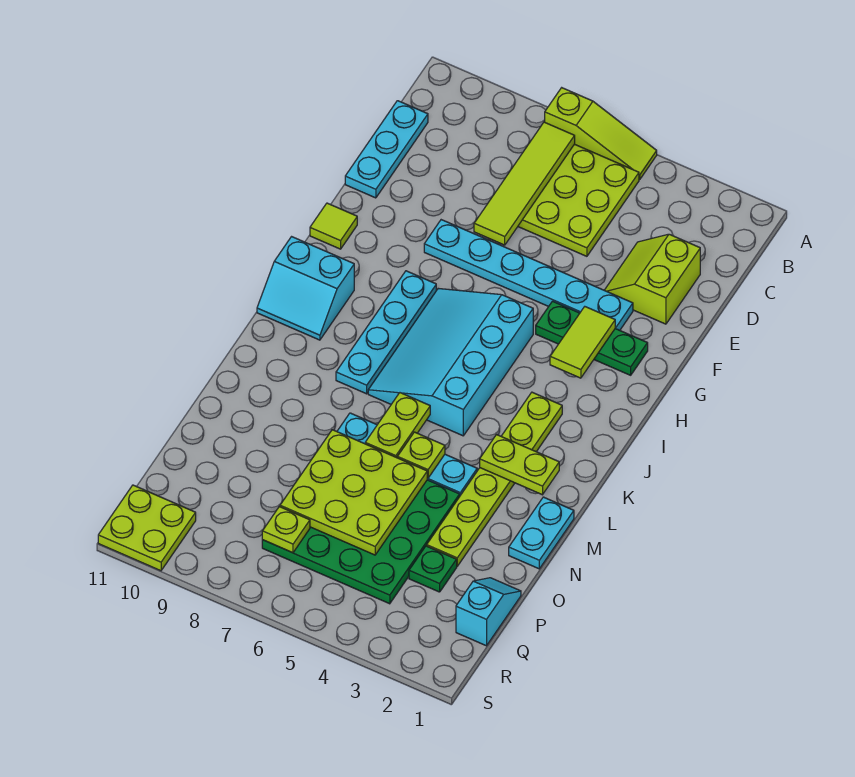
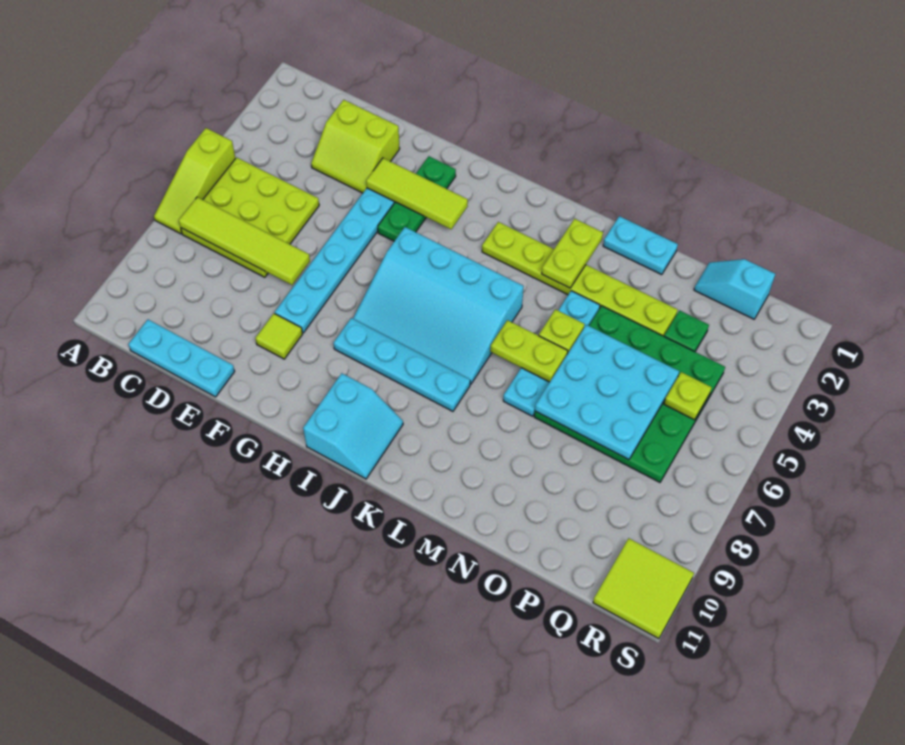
lime 1x3 slope [545,88,657,180] -> lime 1x3 slope turned to [154,128,236,234]
lime 1x2 tile [550,307,615,378] -> lime 1x3 tile [366,158,468,229]
lime 1x1 tile [310,203,357,249] -> lime 1x1 tile moved to [255,314,303,359]
lime 3x3 plate [280,430,427,555] -> cyan 3x3 plate [535,325,679,460]
lime 1x1 plate [262,507,310,553] -> lime 1x1 plate moved to [664,372,712,420]
lime 2x2 plate [98,485,196,571] -> lime 2x2 tile [593,538,694,639]

